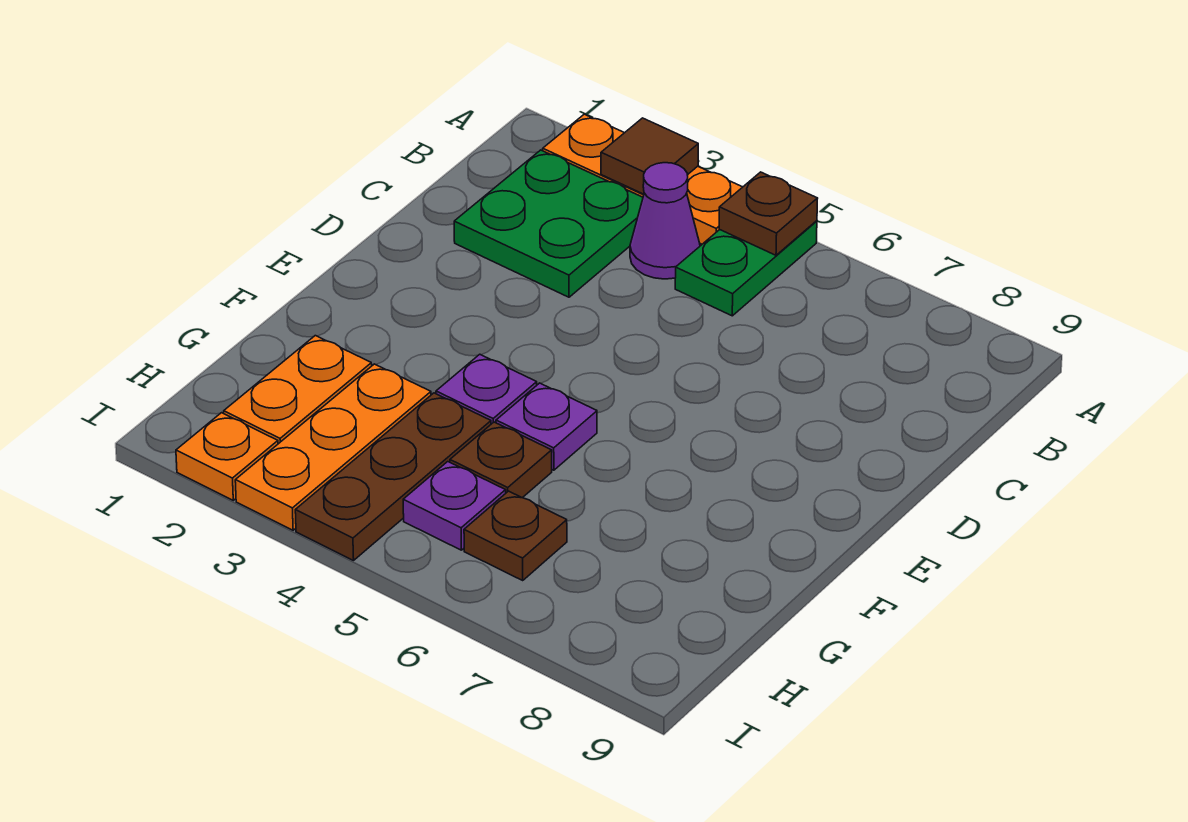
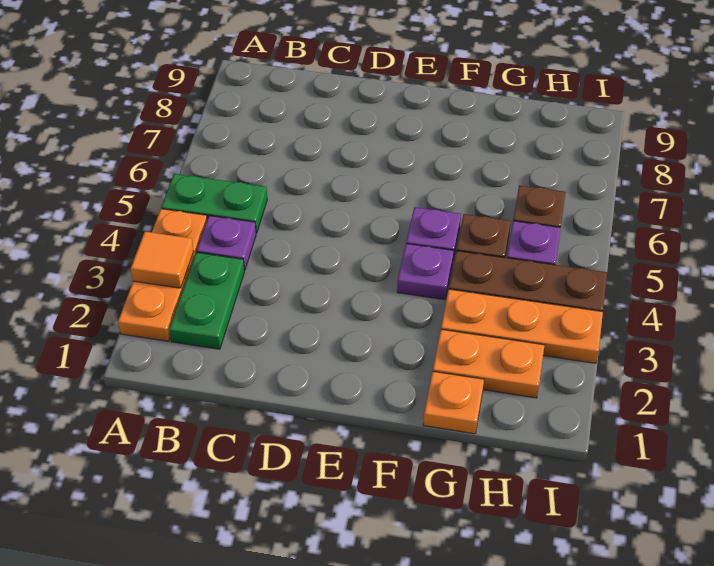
brown 1x1 tile [601,118,698,194] -> orange 1x1 tile [131,232,194,288]
brown 1x1 plate [719,172,818,255] -> none
green 2x2 plate [454,150,643,297] -> green 1x2 plate [169,252,244,349]
purple 1x1 cone [630,163,700,279] -> purple 1x1 plate [197,216,256,270]
orange 1x1 plate [176,413,278,500] -> orange 1x1 plate moved to [423,371,484,434]

